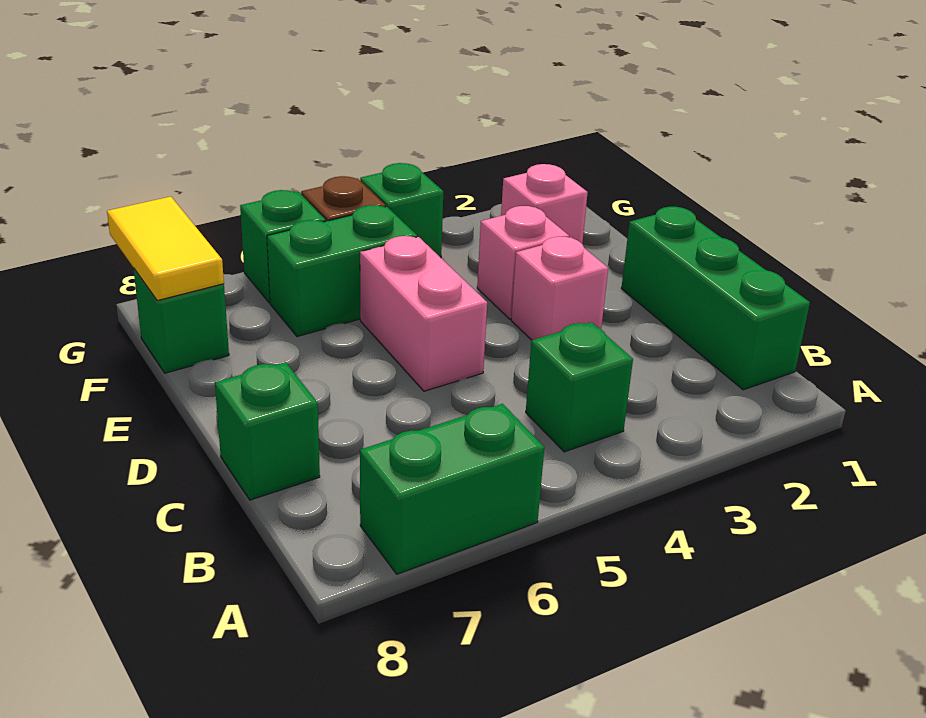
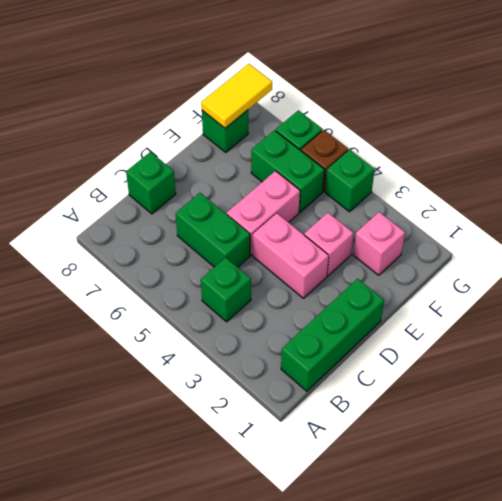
green 1x2 brick [360,404,544,574] -> green 1x2 brick moved to [176,193,250,267]
pink 1x1 brick [511,237,608,340] -> pink 1x2 brick [253,213,329,298]

